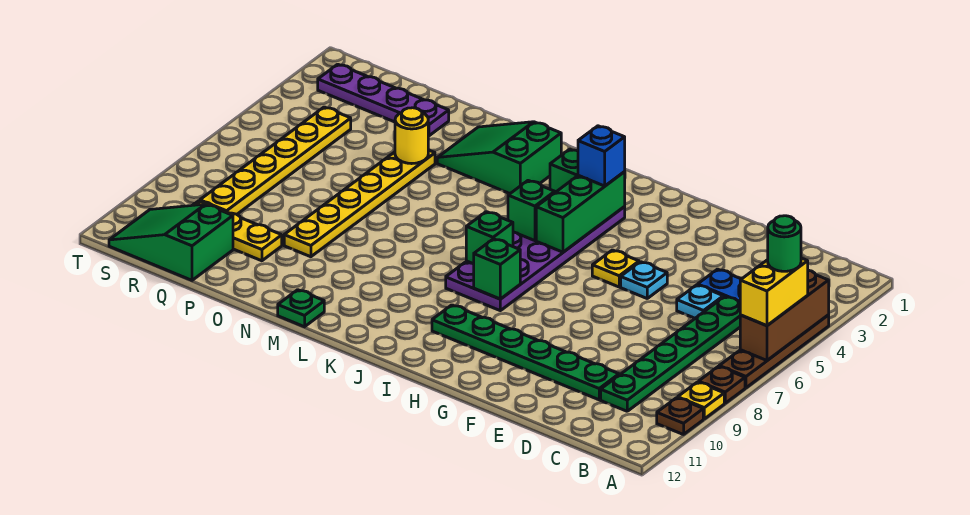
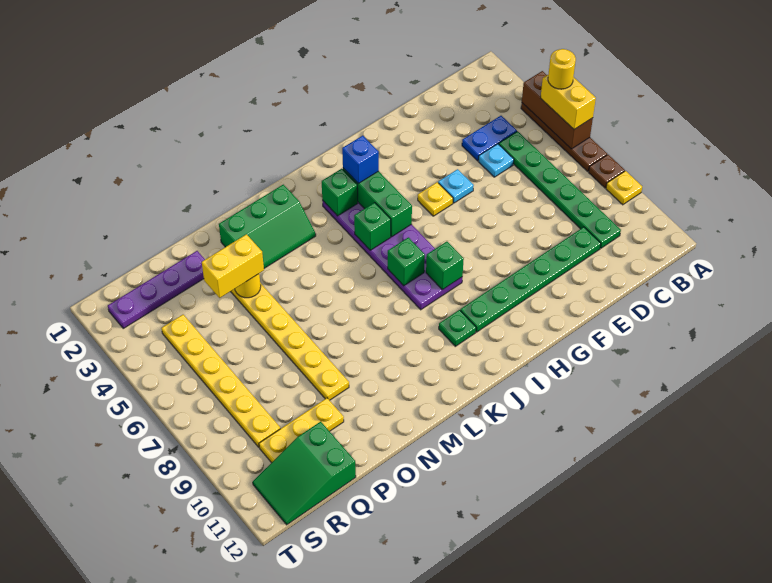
green 1x1 round brick [768,216,801,271] -> yellow 1x1 round brick [548,49,576,89]
brown 1x1 plate [657,398,703,435] -> none
green 2x3 slope [437,122,561,194] -> green 2x3 slope turned to [219,185,316,268]
green 1x1 plate [278,290,324,327] -> green 1x1 plate moved to [439,310,476,346]
none -> yellow 1x2 brick [202,234,264,298]

